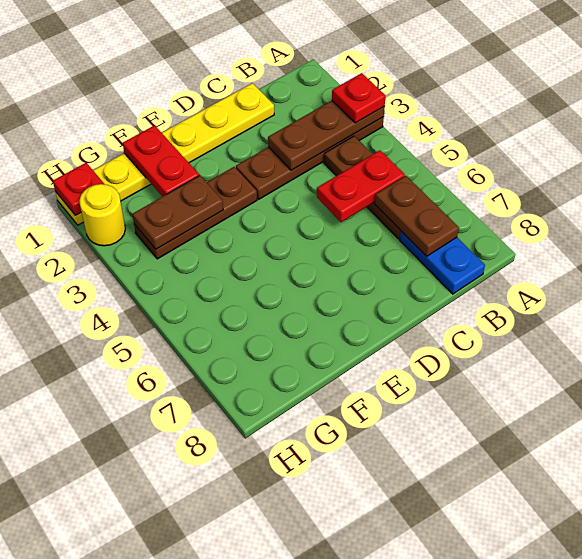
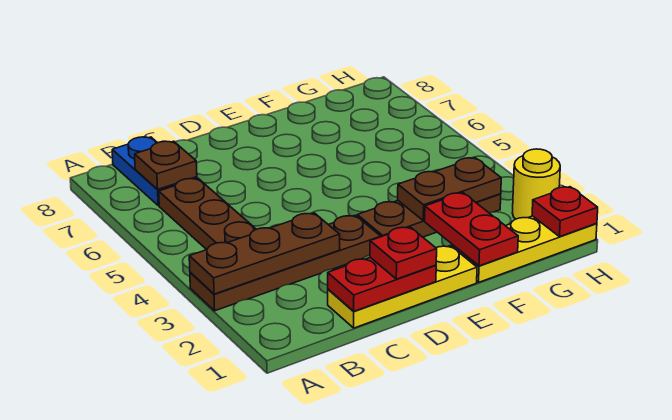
red 1x1 plate [332,73,386,123] -> red 1x1 plate moved to [370,227,437,279]
red 1x2 plate [317,150,405,222] -> red 1x2 plate moved to [328,257,436,311]
brown 1x2 plate [375,176,459,256] -> brown 1x1 plate [135,141,197,190]

